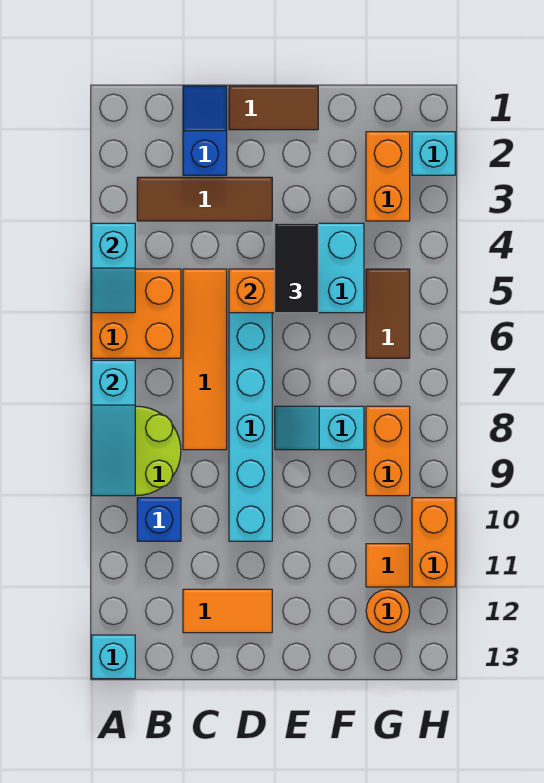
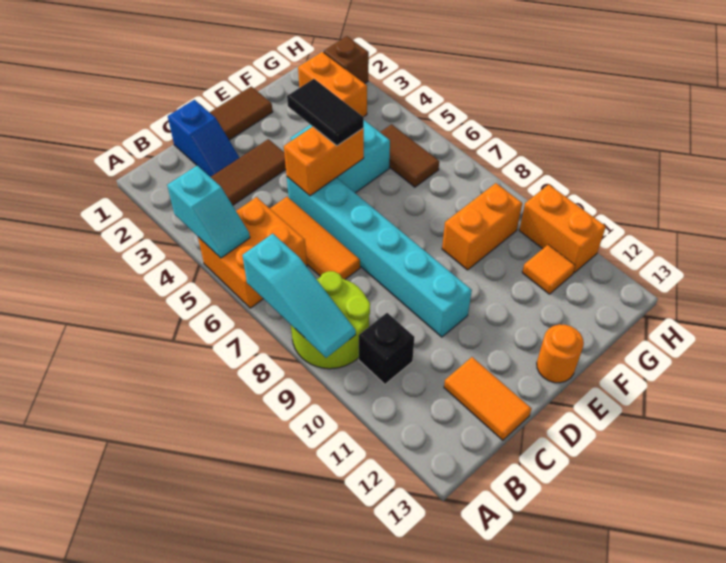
cyan 1x1 brick [92,635,135,679] -> none
blue 1x1 brick [137,498,181,541] -> black 1x1 brick [359,313,414,384]
blue 1x2 slope [183,86,227,175] -> blue 1x2 slope turned to [168,100,240,177]
orange 1x4 tile [183,269,227,450] -> orange 1x3 tile [270,197,360,279]
orange 1x2 tile [183,589,272,633] -> orange 1x2 tile turned to [444,357,532,440]
cyan 1x2 slope [275,406,364,450] -> none
orange 1x2 brick [366,406,410,496] -> orange 1x2 brick turned to [442,183,522,270]
orange 1x1 round brick [366,589,410,633] -> orange 1x1 round brick moved to [537,324,584,383]
cyan 1x1 brick [412,132,455,175] -> brown 1x1 brick [323,36,369,84]

